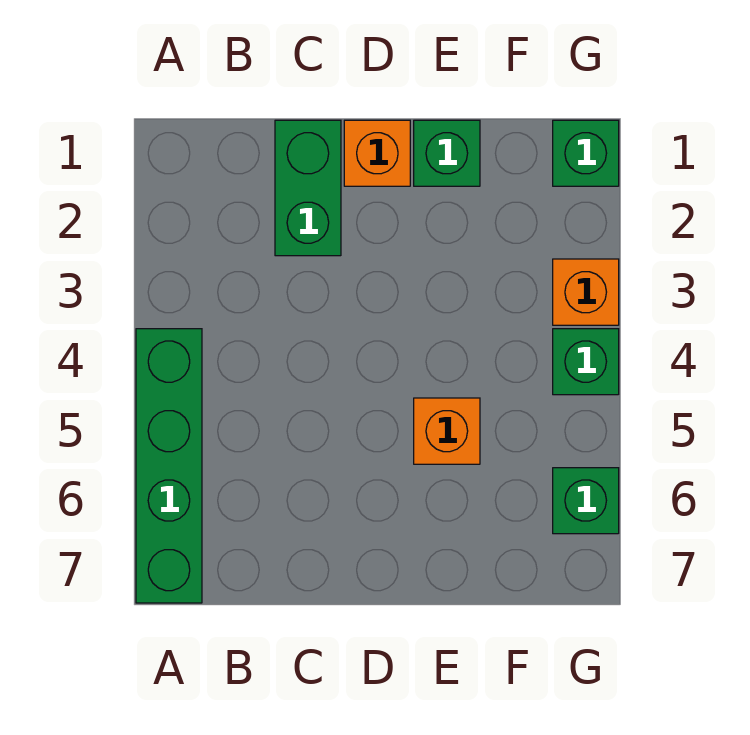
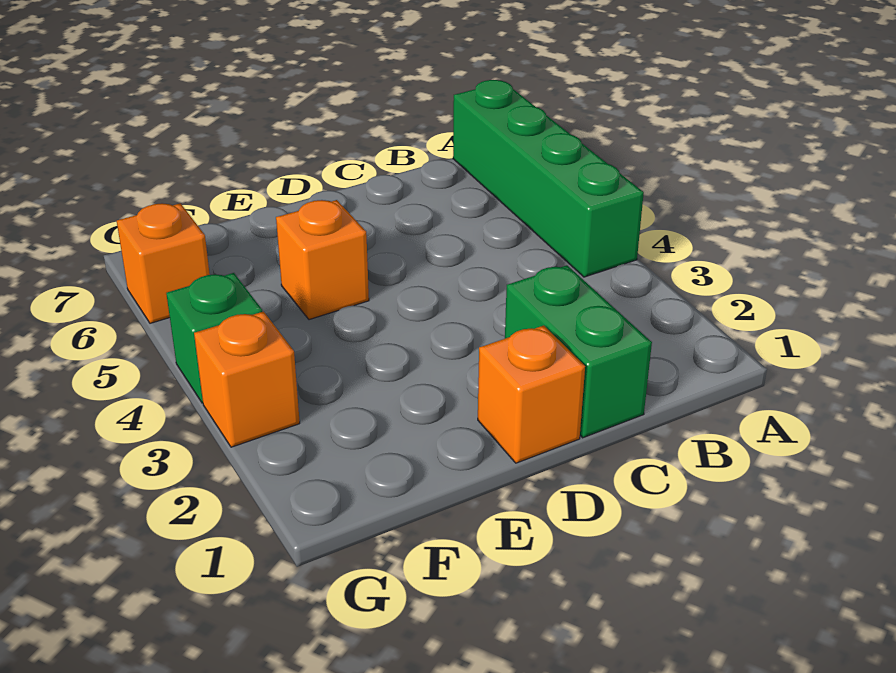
green 1x1 brick [414,120,480,186] -> none
green 1x1 brick [553,120,619,186] -> none
green 1x1 brick [553,468,619,534] -> orange 1x1 brick [117,203,210,323]

